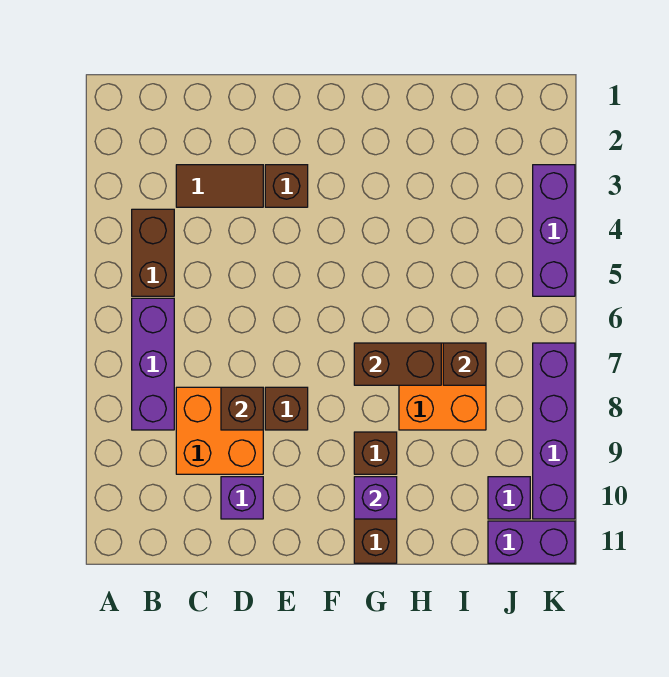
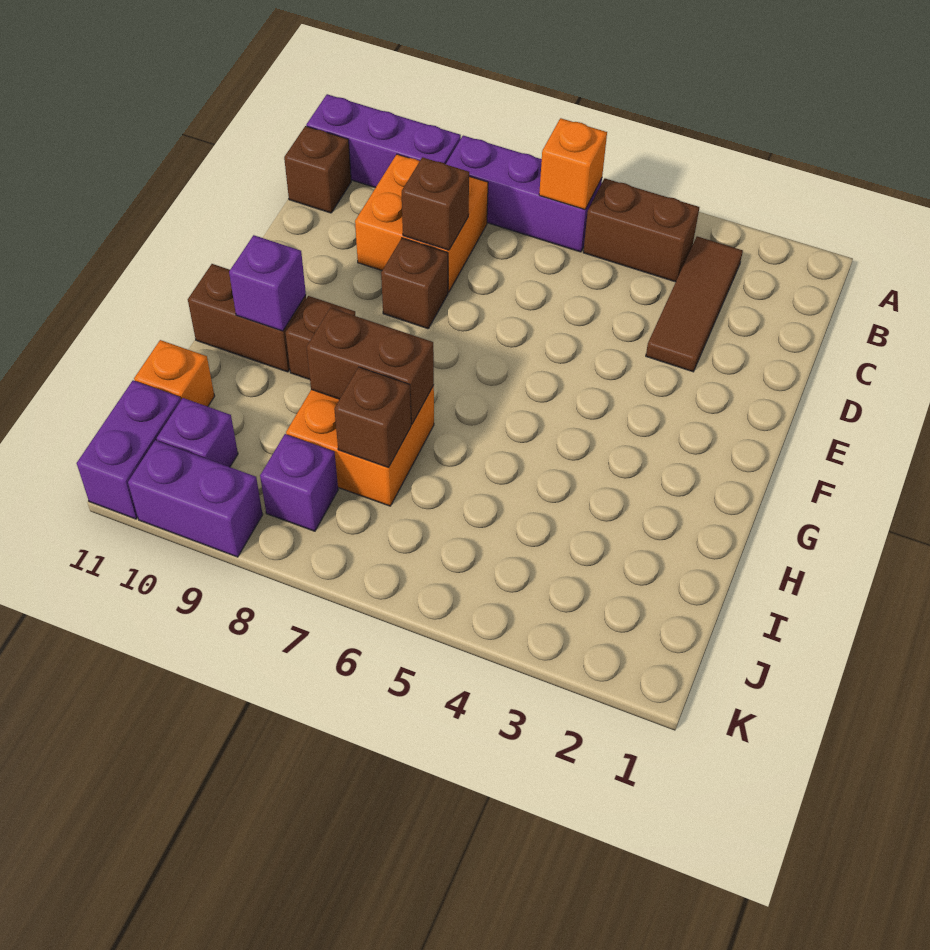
none -> orange 1x1 brick [539,118,607,209]
brown 1x2 tile [176,165,263,207] -> brown 1x3 tile [646,236,743,372]
purple 1x1 brick [221,477,263,519] -> purple 1x1 brick moved to [260,434,338,531]
brown 1x1 brick [265,165,308,207] -> brown 1x1 brick moved to [284,126,351,213]
brown 1x2 brick [354,343,441,385] -> brown 1x2 brick turned to [306,308,434,424]
none -> orange 1x1 brick [134,340,215,407]
purple 1x3 brick [533,165,575,296] -> purple 1x3 brick moved to [306,94,461,188]
purple 1x4 brick [533,343,575,519] -> purple 1x2 brick [128,440,263,557]

